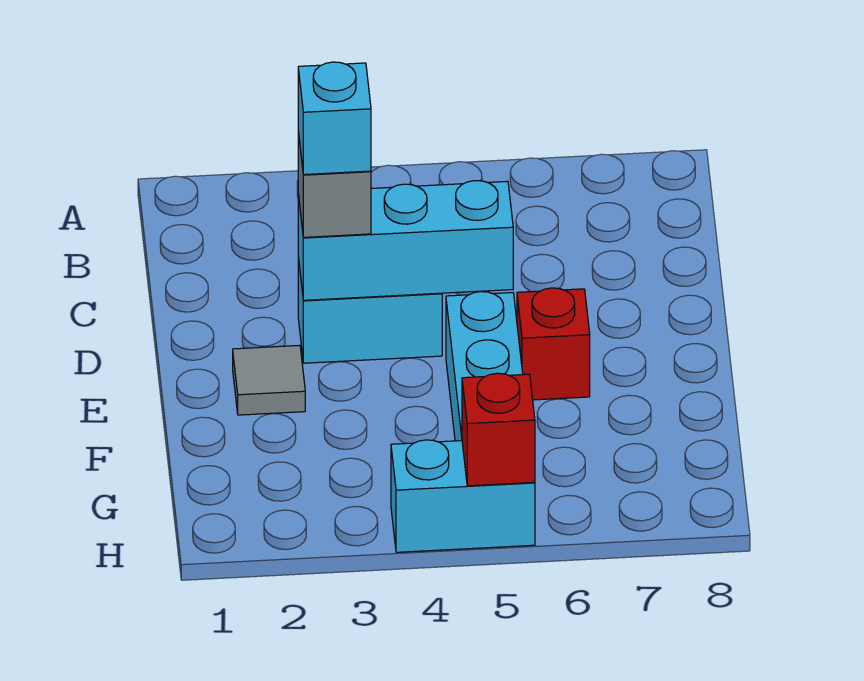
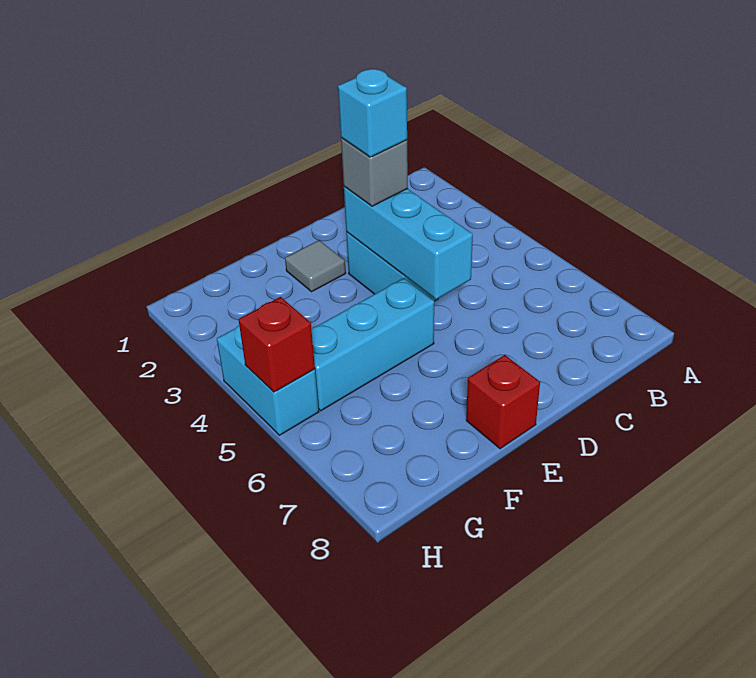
red 1x1 brick [517,288,590,400] -> red 1x1 brick moved to [466,355,540,449]

